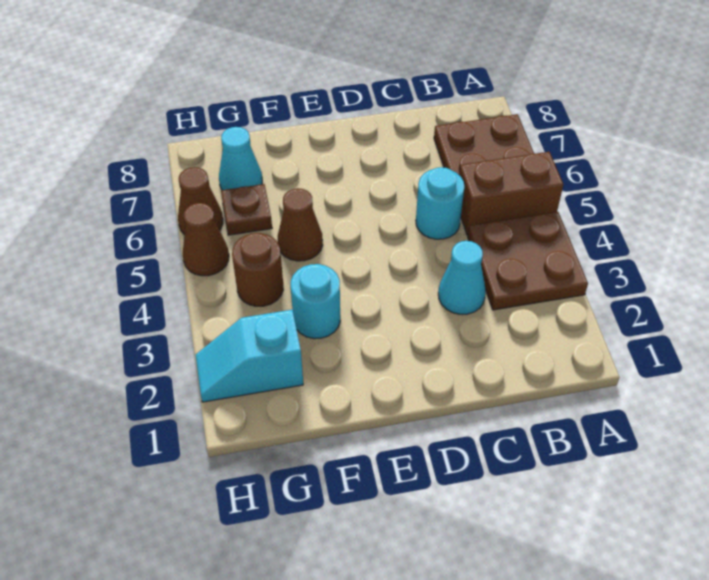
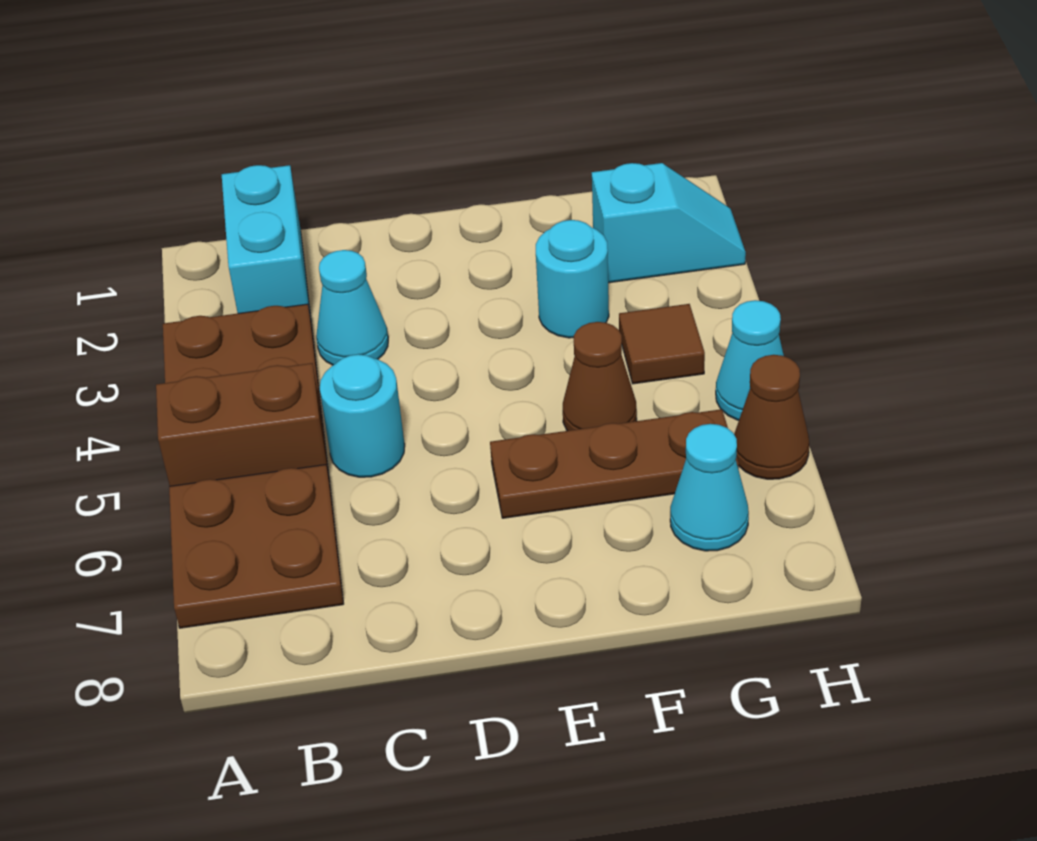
none -> cyan 1x2 brick [222,165,311,317]
brown 1x1 round brick [232,233,283,306] -> brown 1x1 tile [619,304,705,384]
brown 1x1 plate [221,184,272,235] -> brown 1x3 plate [490,409,739,518]
brown 1x1 cone [183,203,229,276] -> cyan 1x1 cone [716,300,784,420]

